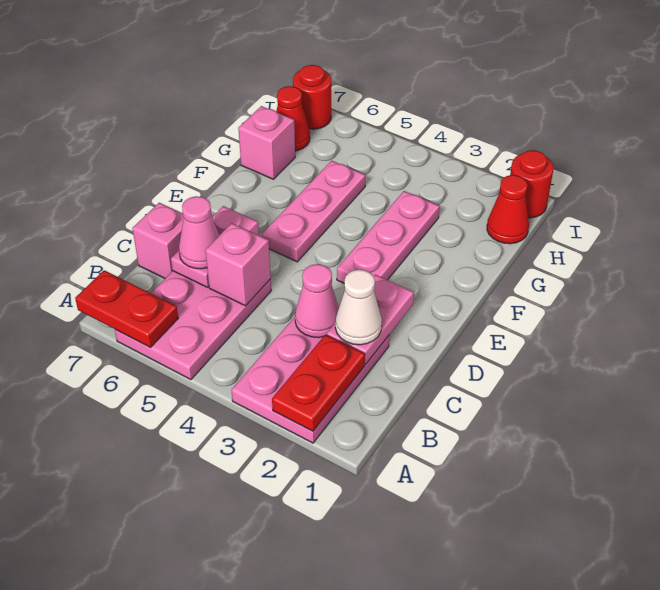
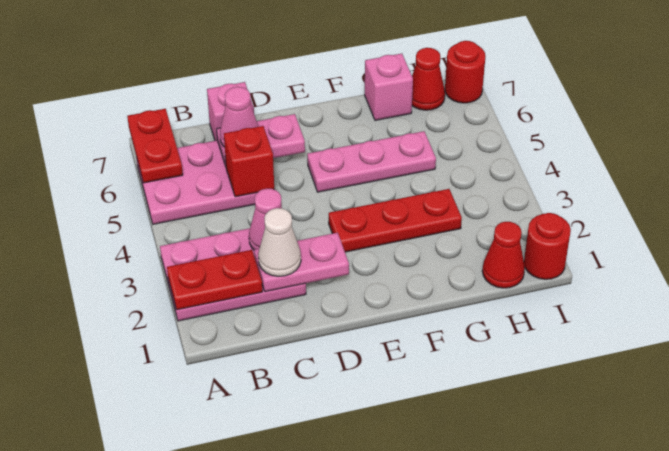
pink 1x1 brick [205,223,271,306] -> red 1x1 brick [224,126,274,197]
pink 1x3 plate [337,191,440,283] -> red 1x3 plate [329,189,462,252]

